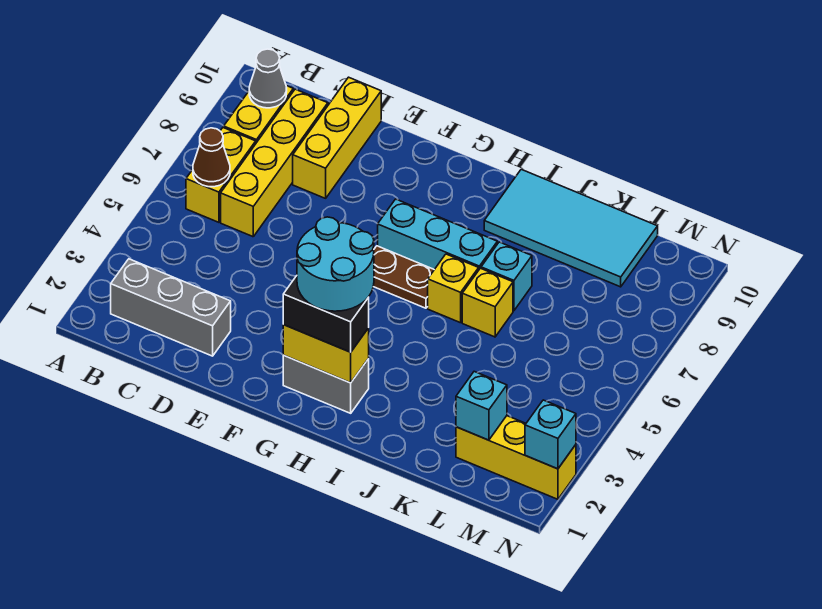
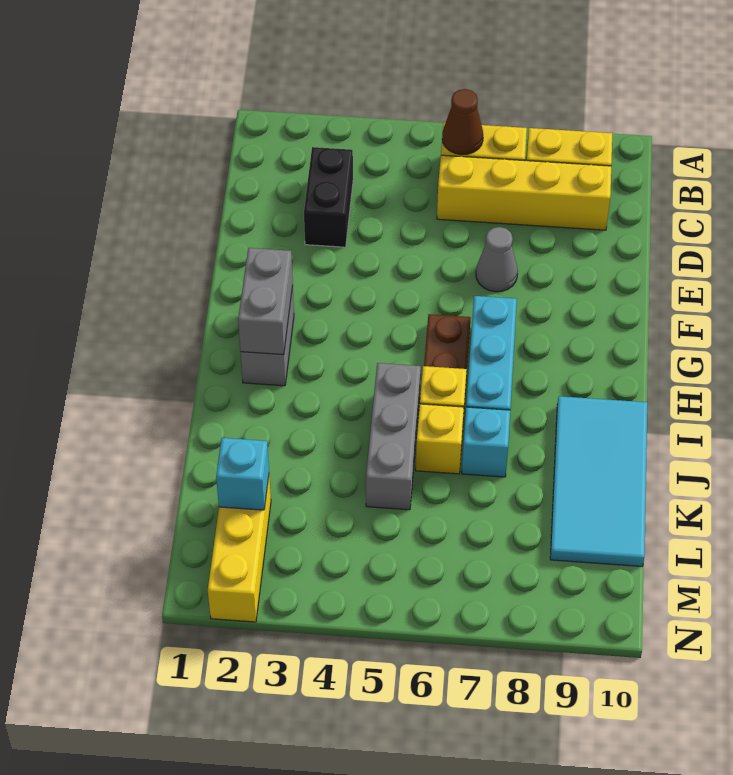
grey 1x3 brick [111,259,231,356] -> grey 1x3 brick moved to [366,363,421,510]
grey 1x1 cone [249,49,287,108] -> grey 1x1 cone moved to [476,227,518,292]
yellow 1x3 brick [293,77,381,198] -> none
yellow 1x2 brick [283,325,369,383] -> grey 1x2 brick [238,248,293,355]
black 1x2 brick [283,276,369,352] -> black 1x2 brick moved to [304,147,353,247]
cyan 2x2 round brick [297,217,374,311] -> none
cyan 1x1 brick [525,400,576,469] -> none

